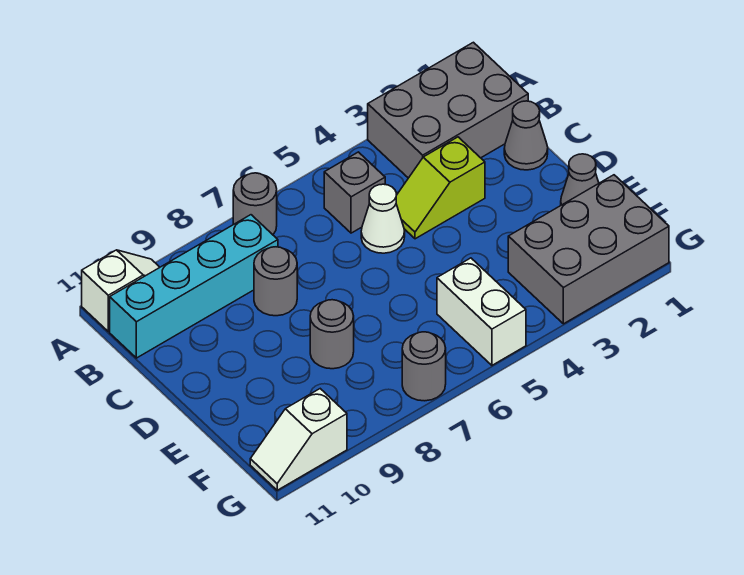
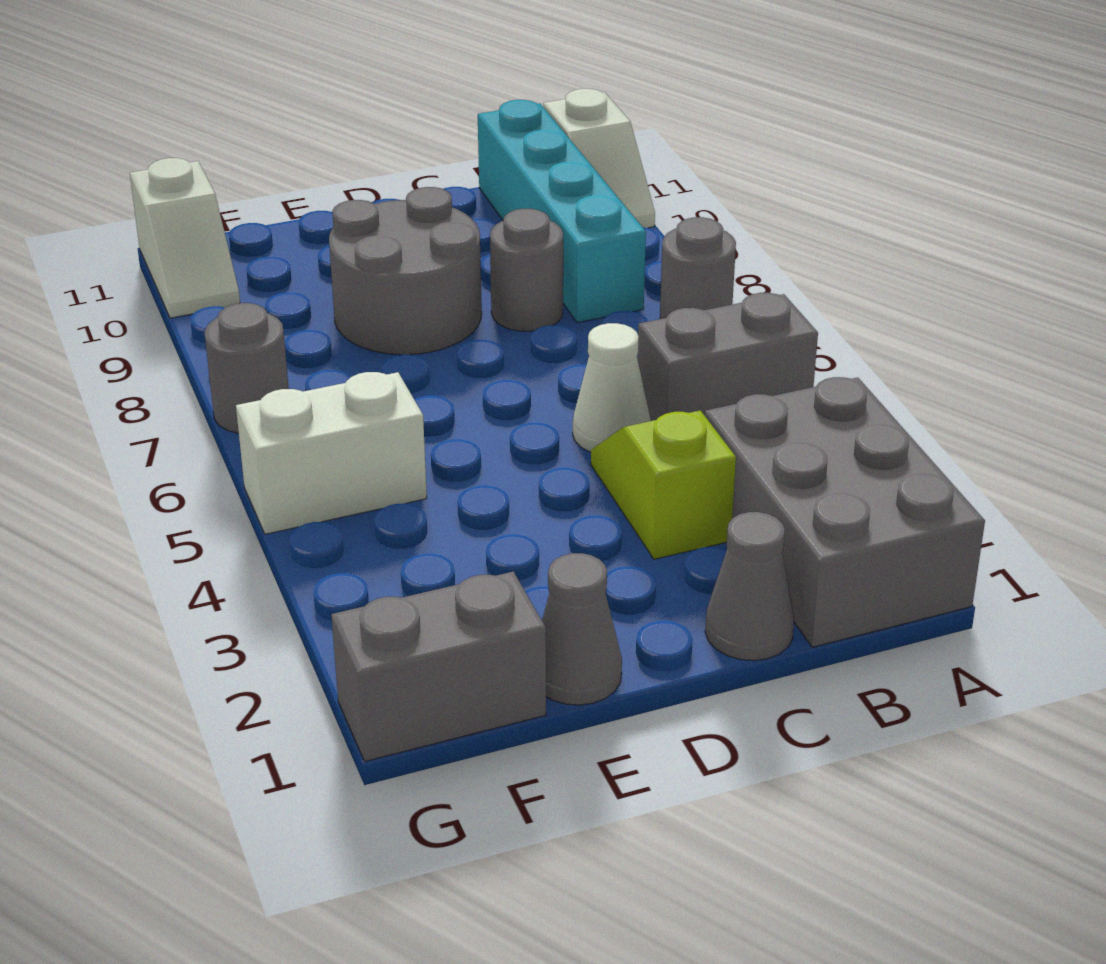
grey 1x1 brick [324,152,385,233] -> grey 1x2 brick [637,293,818,421]
grey 1x1 round brick [310,300,354,369] -> grey 2x2 round brick [329,187,482,355]
grey 2x3 brick [508,175,669,324] -> grey 1x2 brick [331,572,546,761]
white 1x2 slope [250,389,347,490] -> white 1x2 slope turned to [130,158,240,318]

